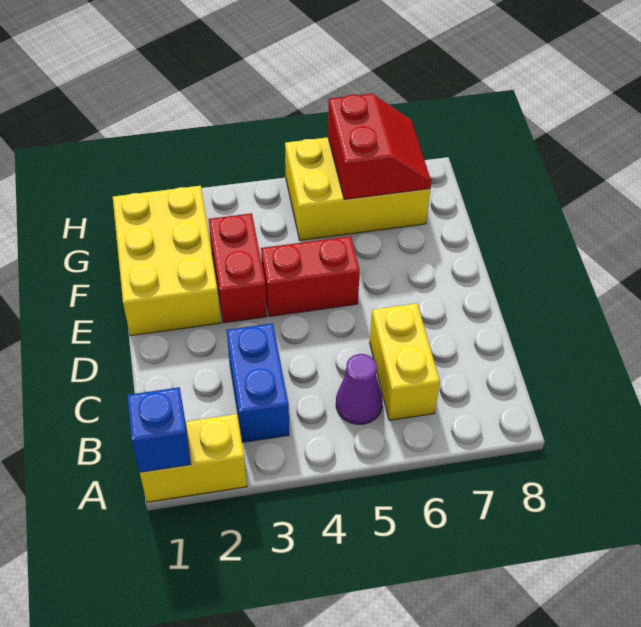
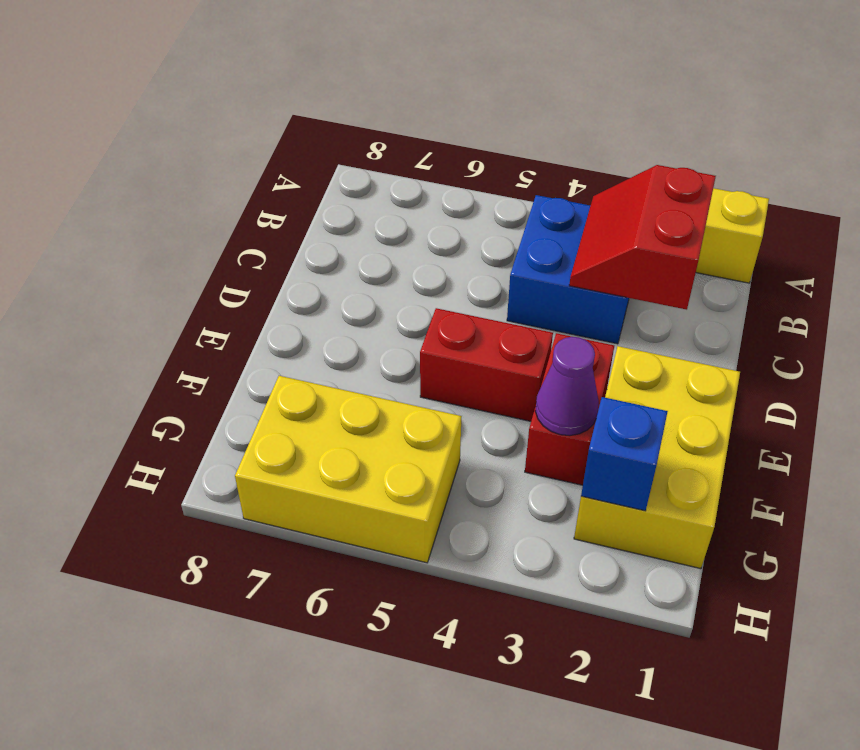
blue 1x1 brick [127,387,191,472] -> blue 1x1 brick moved to [581,397,668,511]
blue 1x2 brick [226,323,289,442] -> blue 2x2 brick [507,195,629,344]
purple 1x1 cone [336,354,383,424] -> purple 1x1 cone moved to [535,337,599,436]
yellow 1x2 brick [370,303,440,420] -> none
red 2x2 slope [328,93,431,199] -> red 2x2 slope moved to [569,165,716,310]

